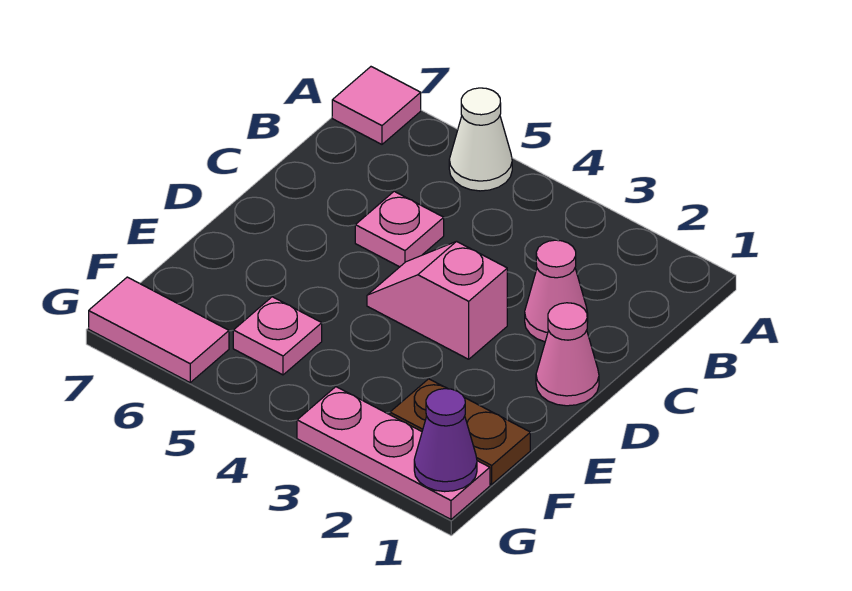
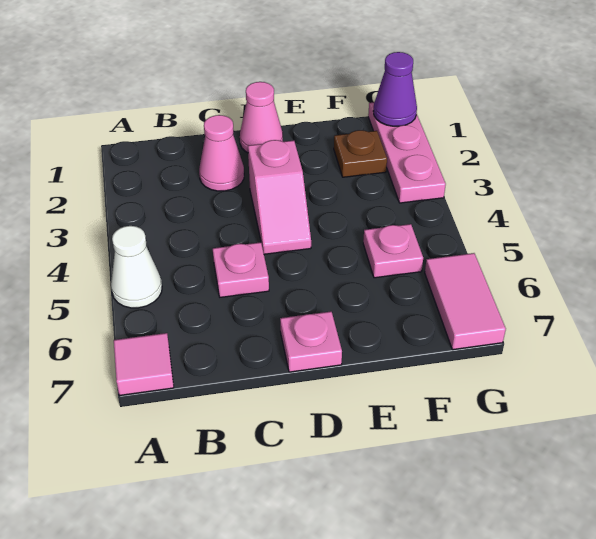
none -> pink 1x1 plate [280,311,342,372]
brown 1x2 plate [390,379,530,484] -> brown 1x1 plate [334,130,387,177]

